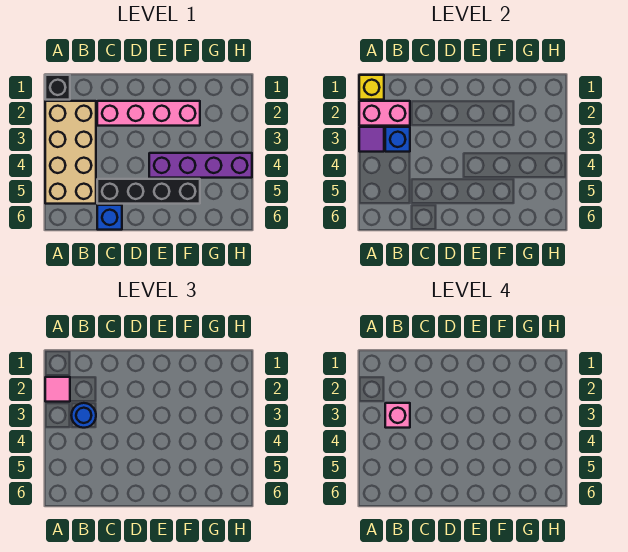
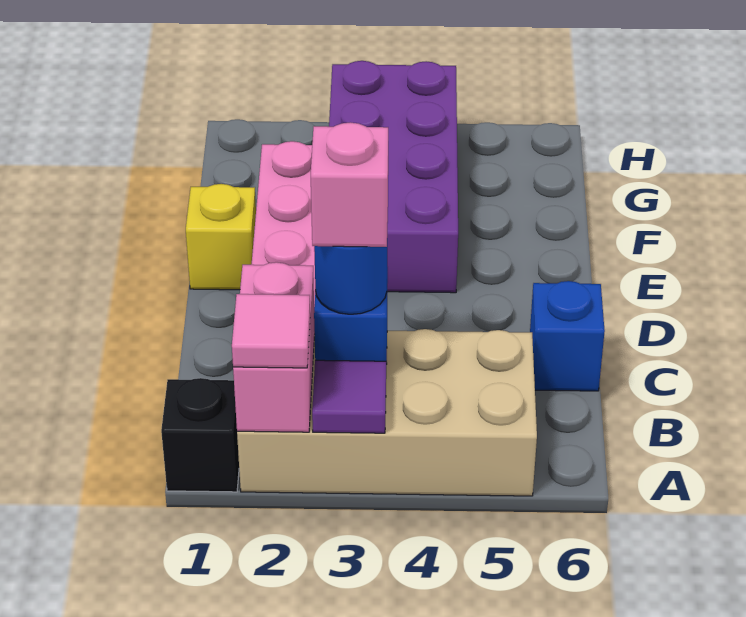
yellow 1x1 brick [359,75,384,100] -> yellow 1x1 brick moved to [186,184,256,290]
black 1x4 brick [97,179,200,204] -> none
purple 1x4 brick [149,153,252,178] -> purple 2x4 brick [329,61,458,293]

